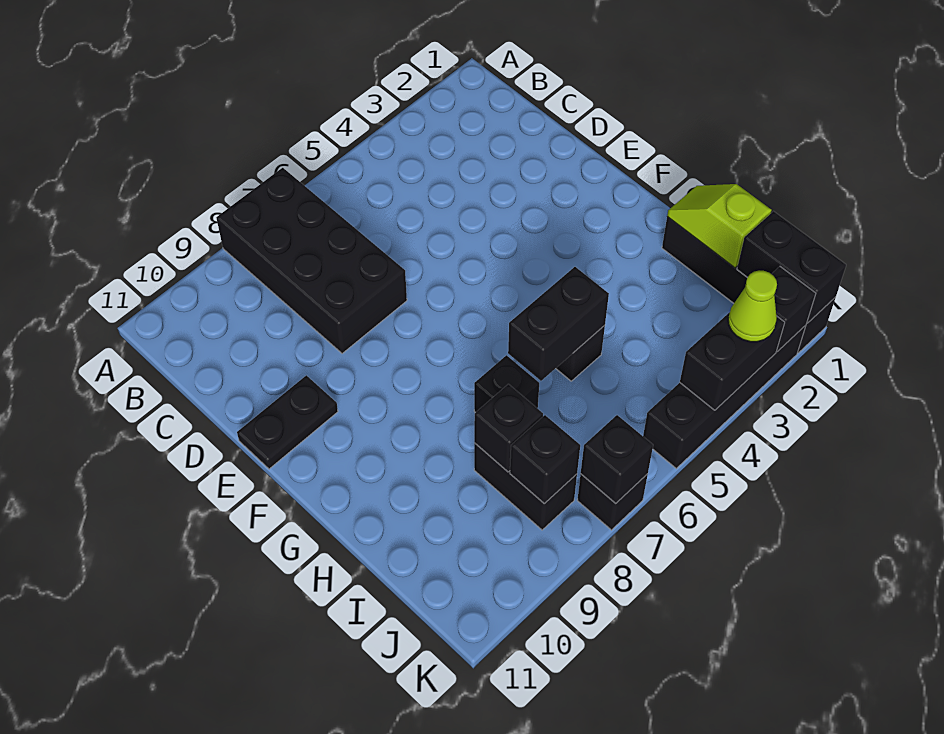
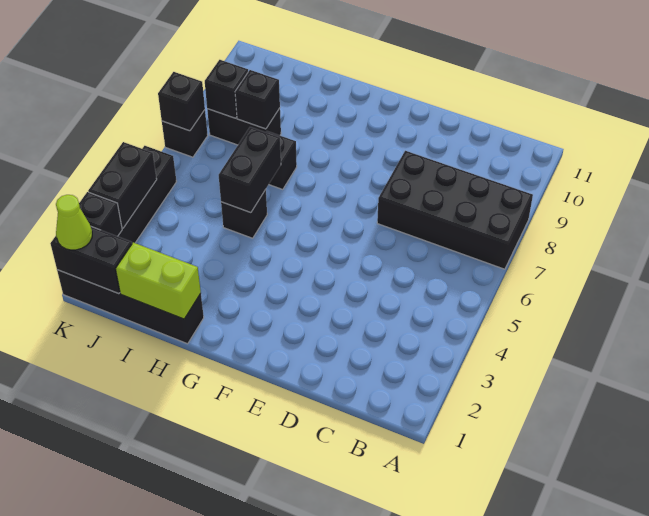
black 1x2 plate [237,375,338,469] -> none
lime 1x2 slope [667,184,772,268] -> lime 1x2 brick [116,243,201,319]
lime 1x1 cone [728,271,777,342] -> lime 1x1 cone moved to [56,195,92,250]

